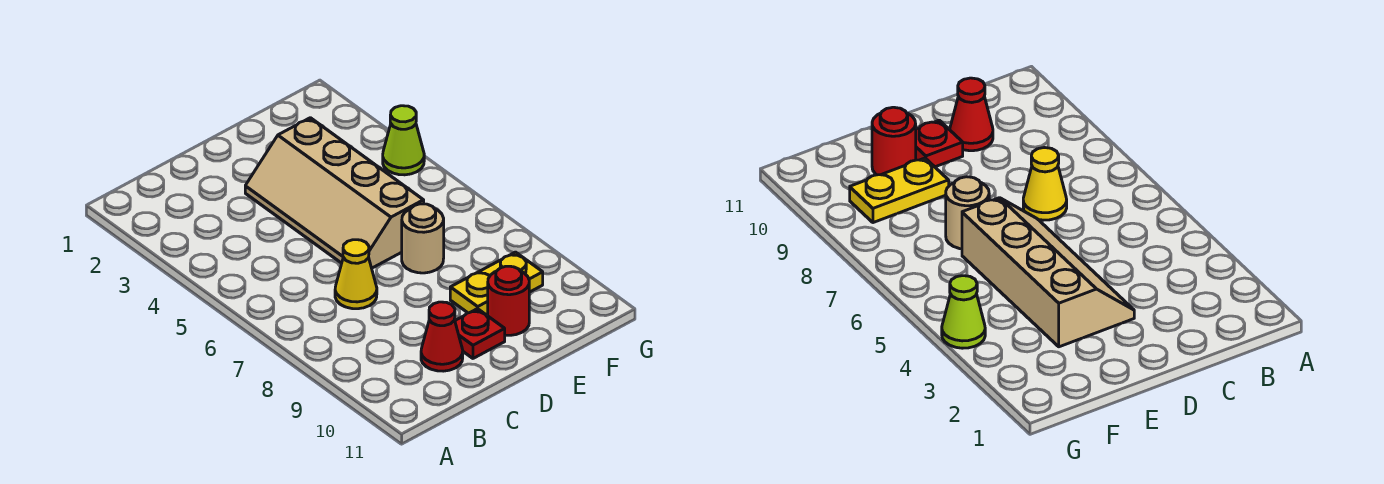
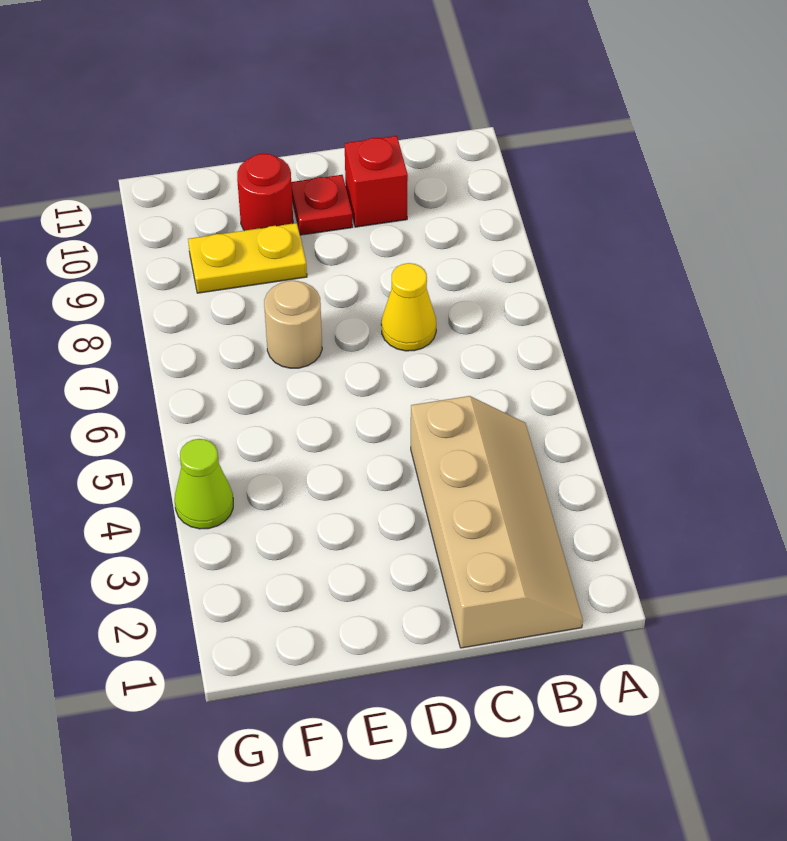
red 1x1 cone [421,302,463,371] -> red 1x1 brick [345,136,408,227]
tan 2x4 slope [245,118,424,268] -> tan 2x4 slope moved to [411,396,583,648]

